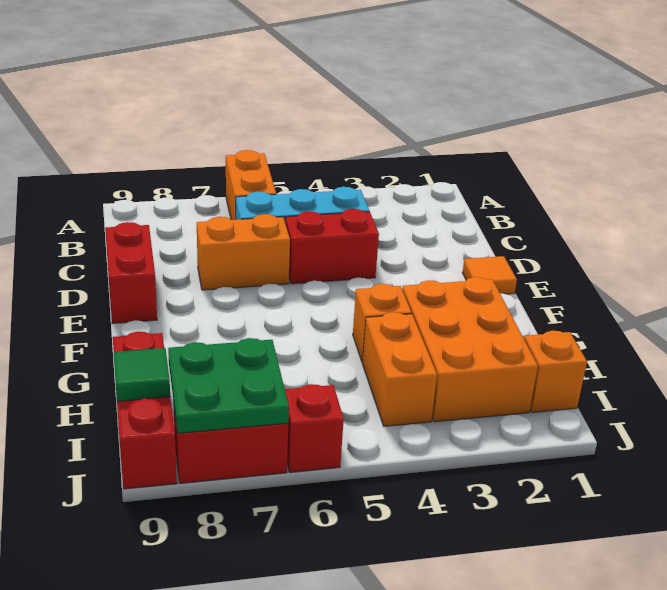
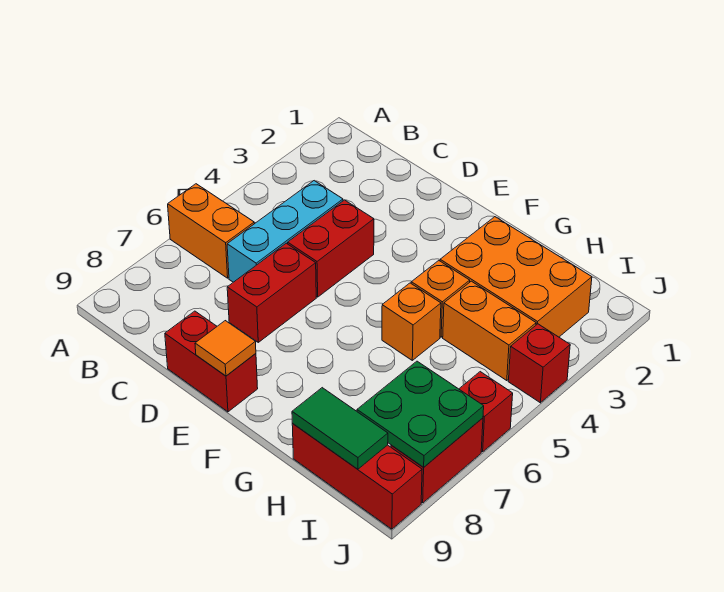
orange 1x2 brick [197,214,290,290] -> red 1x2 brick [227,243,316,342]
orange 1x1 tile [462,256,517,294] -> orange 1x1 tile moved to [195,321,256,376]
orange 1x1 brick [524,331,587,413] -> orange 1x1 brick moved to [382,283,441,360]
green 1x1 tile [114,348,170,401] -> green 1x2 tile [292,388,388,469]
none -> red 1x1 brick [508,324,570,403]

